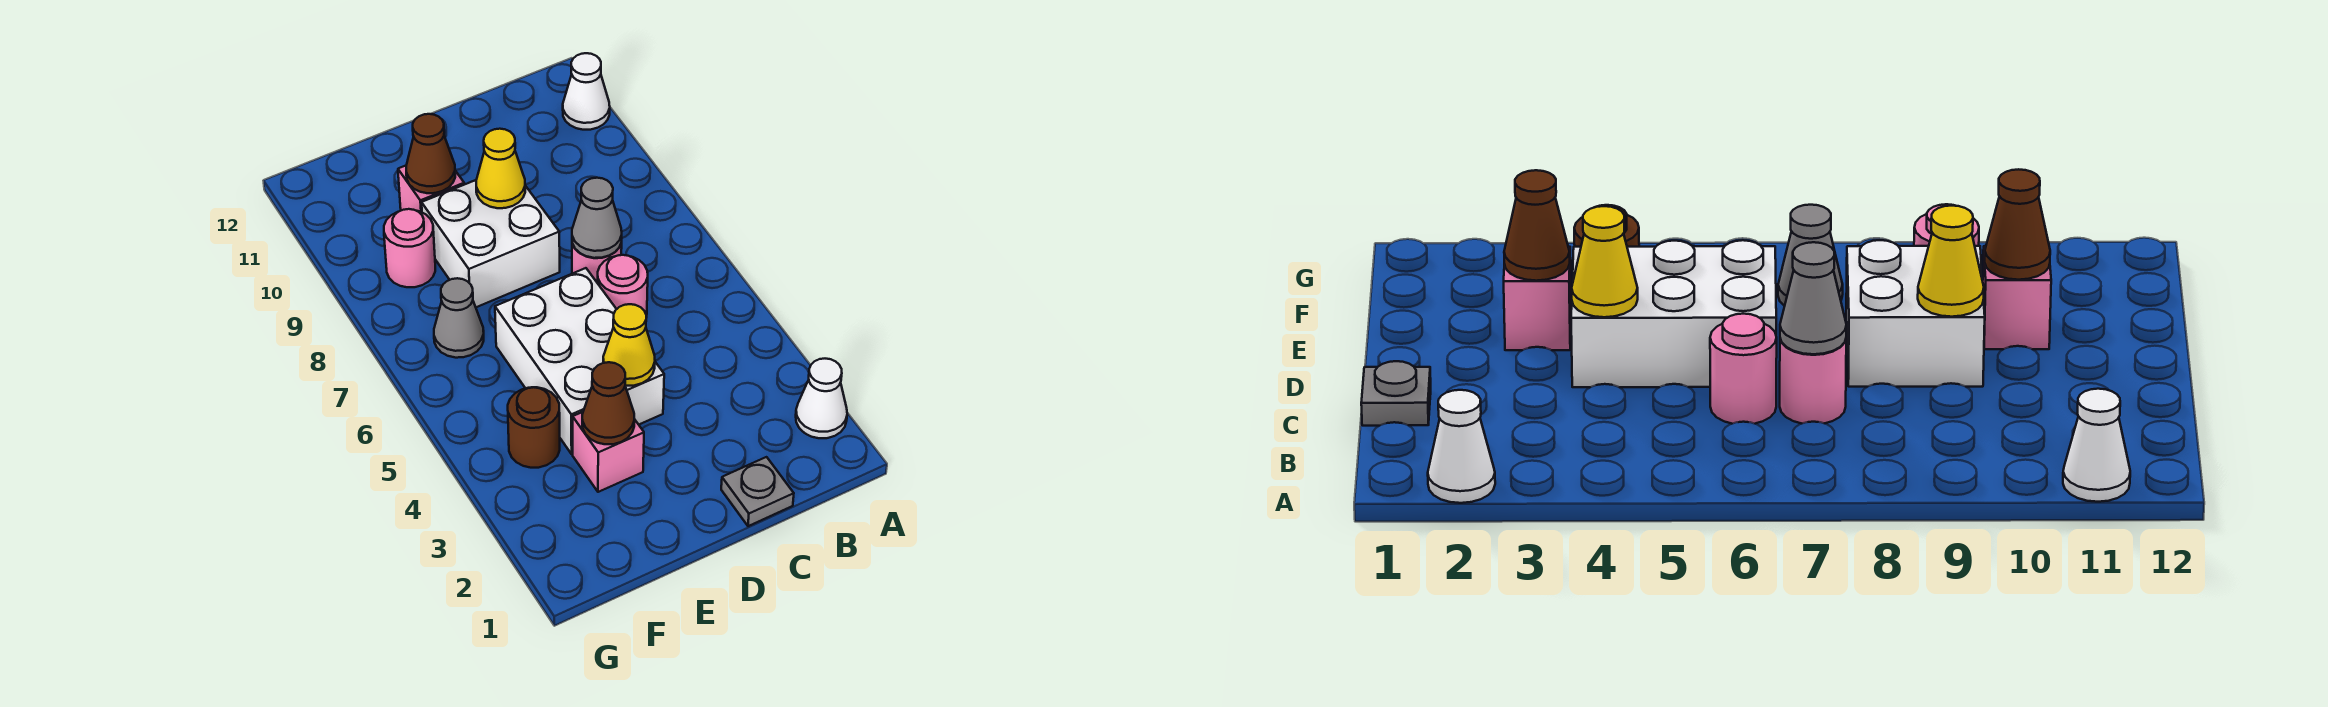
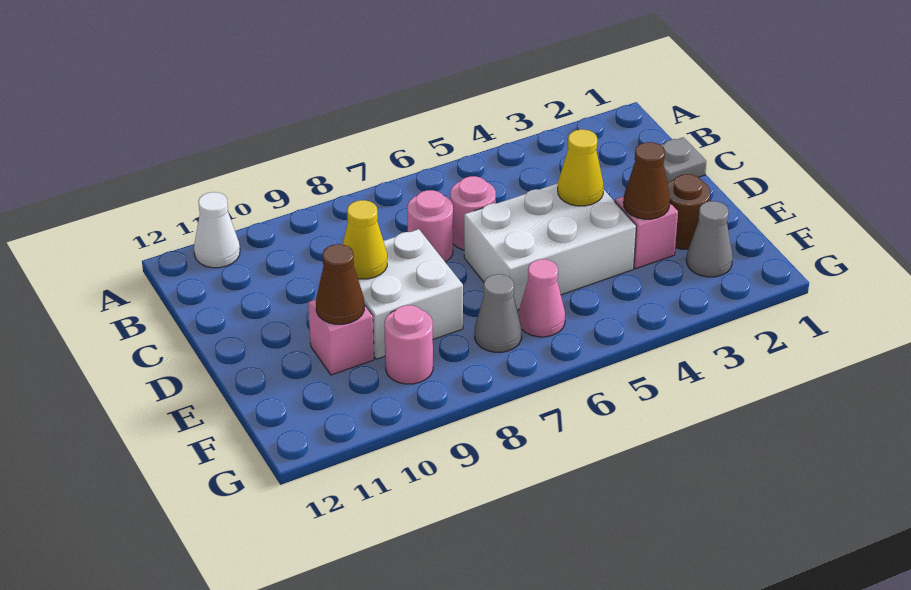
white 1x1 cone [796,359,847,438] -> none
grey 1x1 cone [572,178,622,258] -> grey 1x1 cone moved to [686,201,733,277]
brown 1x1 round brick [508,387,560,468] -> brown 1x1 round brick moved to [667,174,711,249]
none -> pink 1x1 cone [518,259,565,337]

